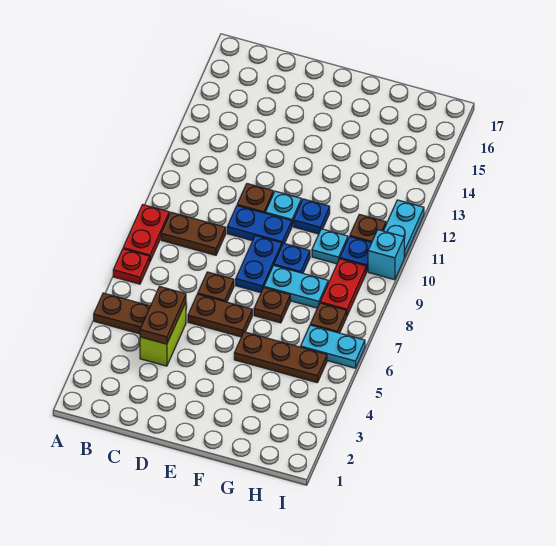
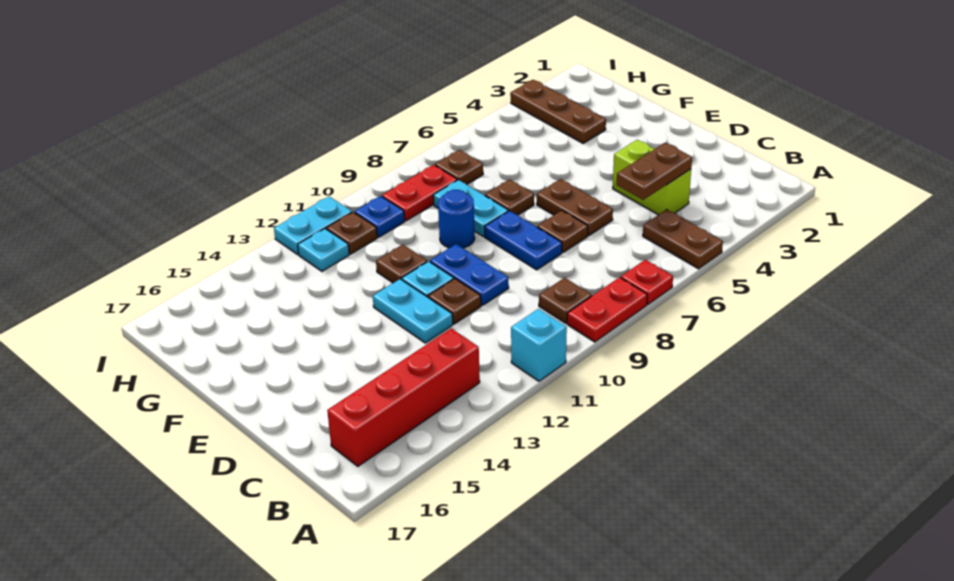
brown 1x2 plate [161,212,226,255] -> brown 1x1 plate [539,278,592,323]
none -> red 1x4 brick [327,328,480,466]
lime 1x2 brick [140,302,186,366] -> lime 1x2 brick turned to [613,140,691,215]
blue 1x2 plate [236,236,282,293] -> blue 1x2 plate turned to [484,211,562,270]
brown 1x3 plate [234,332,327,383] -> brown 1x3 plate moved to [510,80,606,143]
blue 1x1 plate [274,243,310,273] -> blue 1x1 round brick [438,190,475,248]
blue 1x1 plate [294,199,330,234] -> brown 1x1 plate [376,244,427,283]
cyan 1x1 plate [312,229,348,264] -> cyan 1x1 plate moved to [298,229,349,271]
cyan 1x2 plate [301,325,365,368] -> cyan 1x2 plate moved to [373,279,453,343]
cyan 1x1 brick [368,230,405,280] -> cyan 1x1 brick moved to [511,309,567,381]

